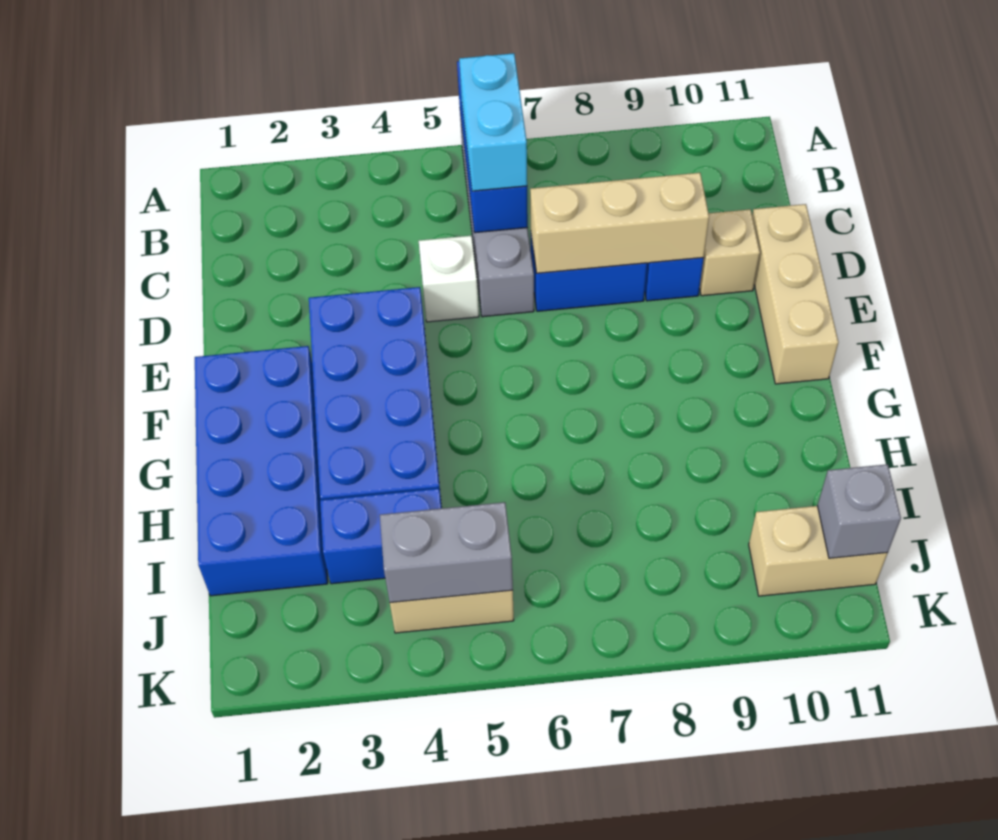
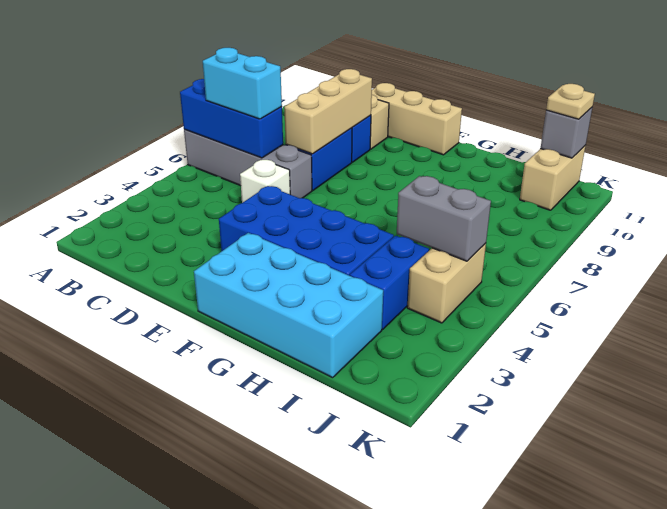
blue 2x4 brick [195,346,328,596] -> cyan 2x4 brick [194,233,383,378]
grey 1x2 brick [380,502,513,603] -> grey 1x2 brick turned to [397,176,491,261]
none -> tan 1x1 plate [546,84,595,119]

